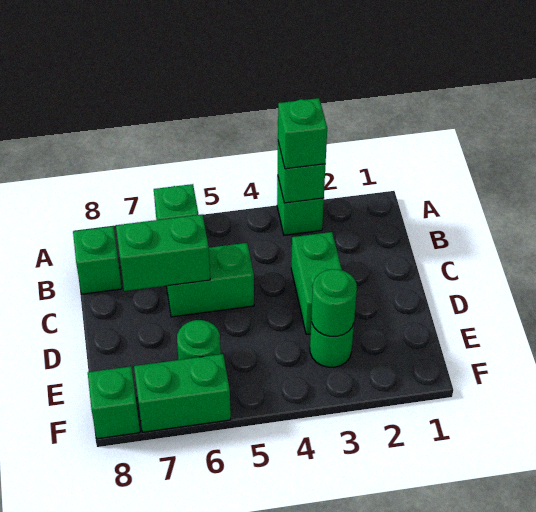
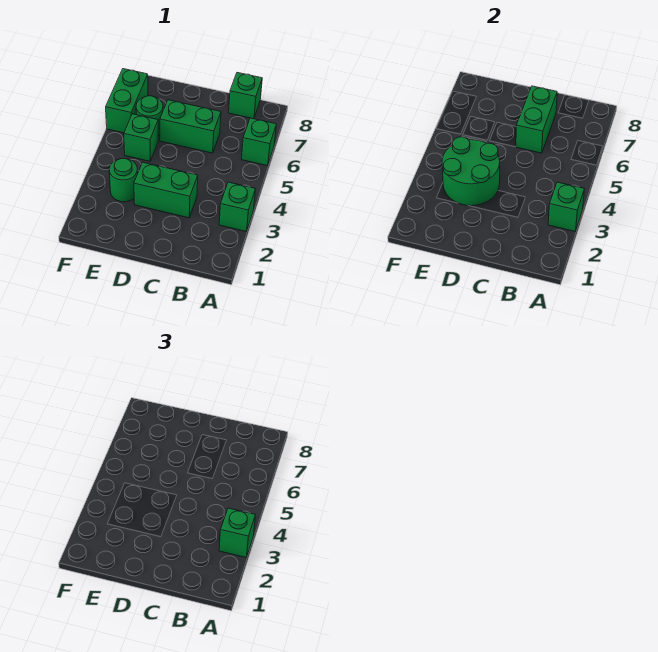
green 1x2 brick [166,243,254,317] -> green 1x2 brick turned to [160,100,221,153]
green 1x1 round brick [311,269,357,336] -> green 2x2 round brick [442,137,500,206]
green 1x1 brick [88,366,140,439] -> green 1x1 brick moved to [124,114,158,161]

